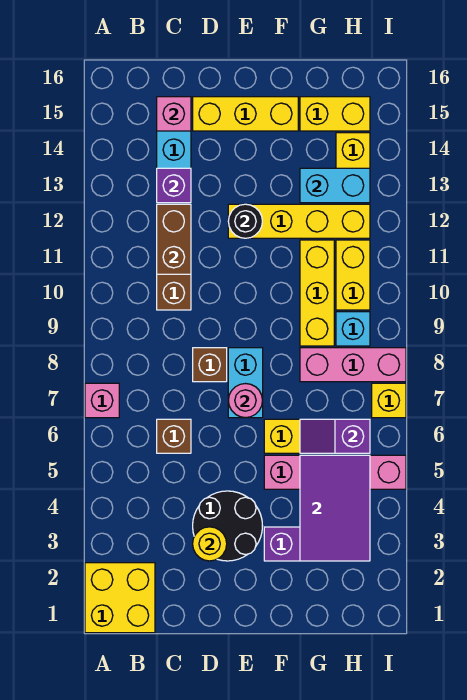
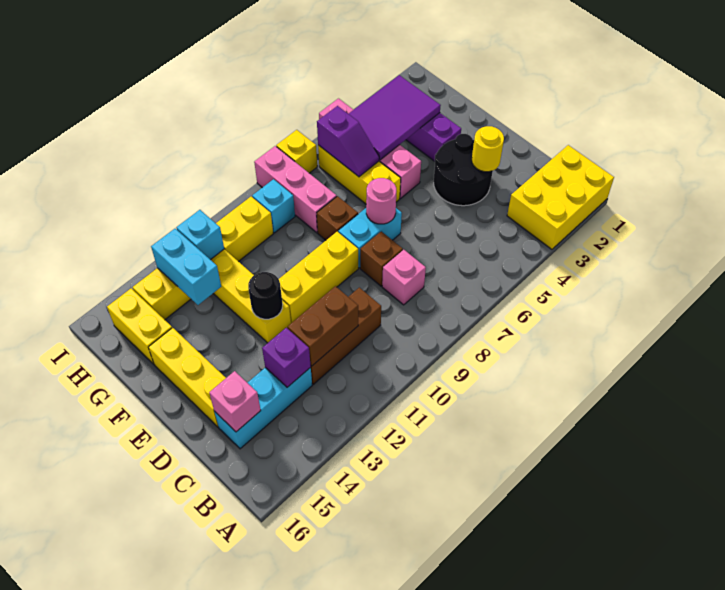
yellow 2x2 brick [85,563,155,633] -> yellow 2x3 brick [507,145,614,249]
pink 1x1 brick [85,383,119,418] -> pink 1x1 brick moved to [382,250,426,305]
brown 1x1 brick [157,419,191,453] -> brown 1x1 brick moved to [317,196,358,240]
yellow 1x3 brick [300,240,334,346] -> yellow 1x3 brick moved to [279,232,358,323]
none -> cyan 1x1 brick [176,210,224,260]

